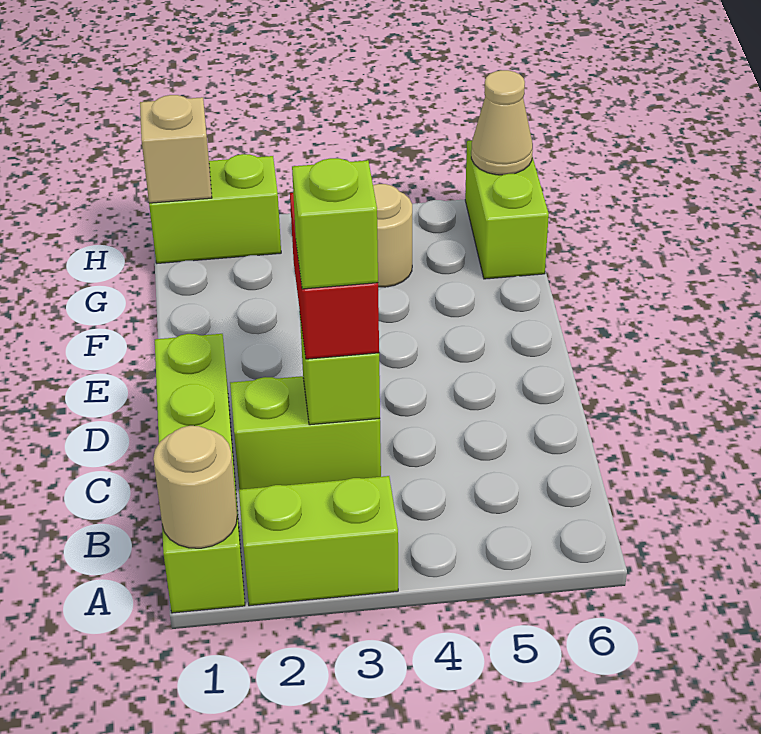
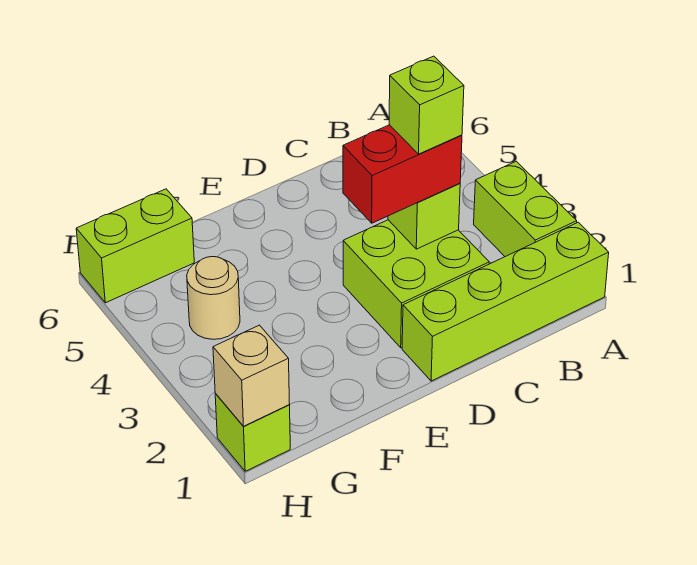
tan 1x1 round brick [153,426,237,548] -> none
lime 1x2 brick [230,376,381,489] -> lime 2x2 brick [343,220,489,348]
lime 1x2 brick [149,154,281,263] -> lime 1x1 brick [215,394,290,471]
tan 1x1 cone [471,70,533,175] -> none

